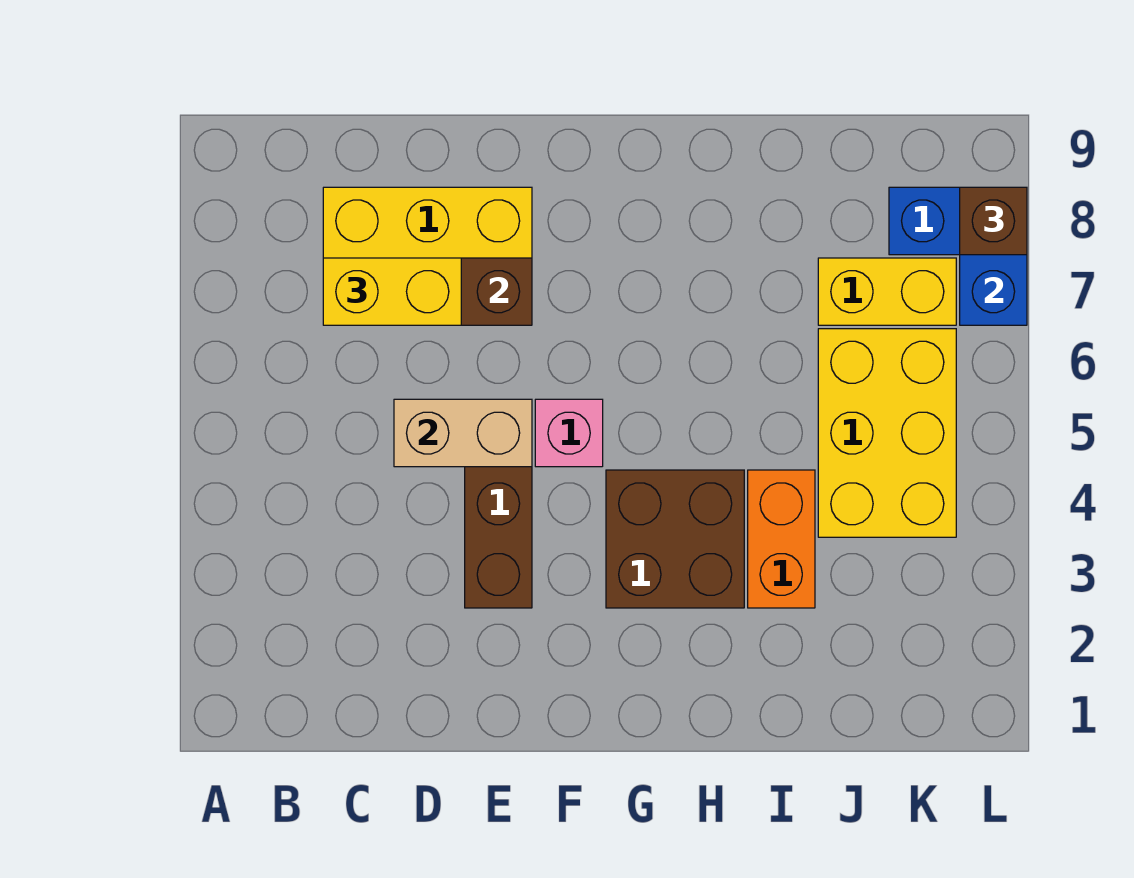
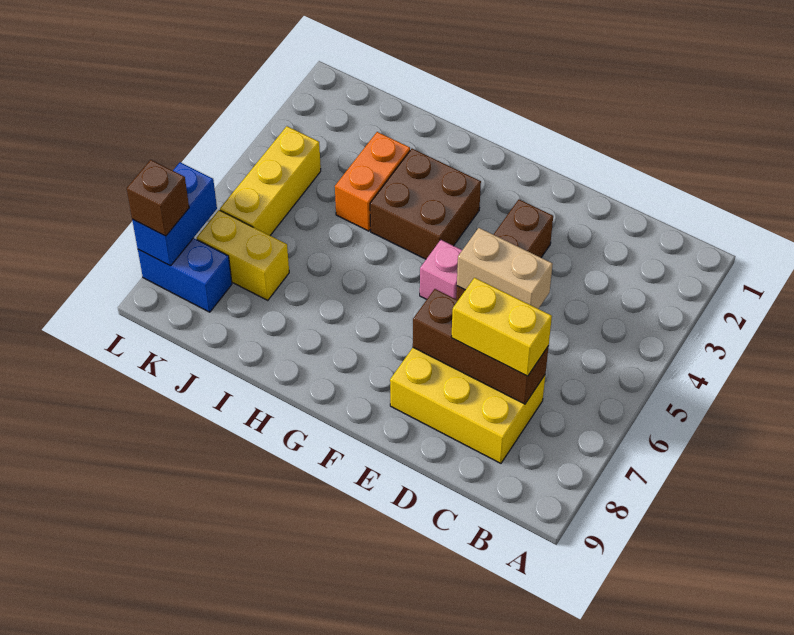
yellow 2x3 brick [818,329,956,537] -> yellow 1x3 brick [220,126,321,235]

